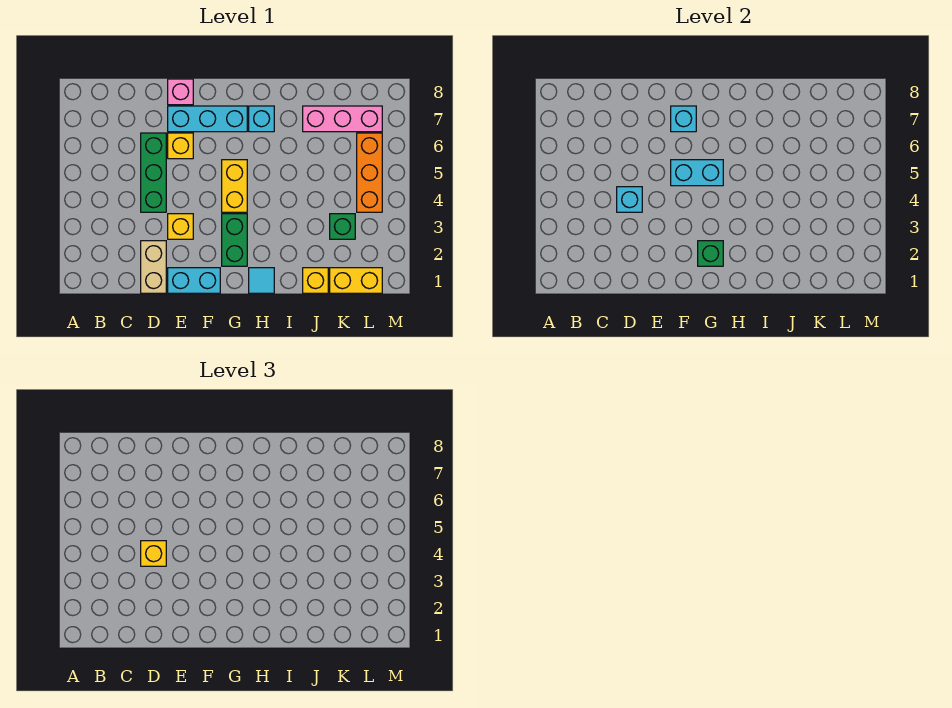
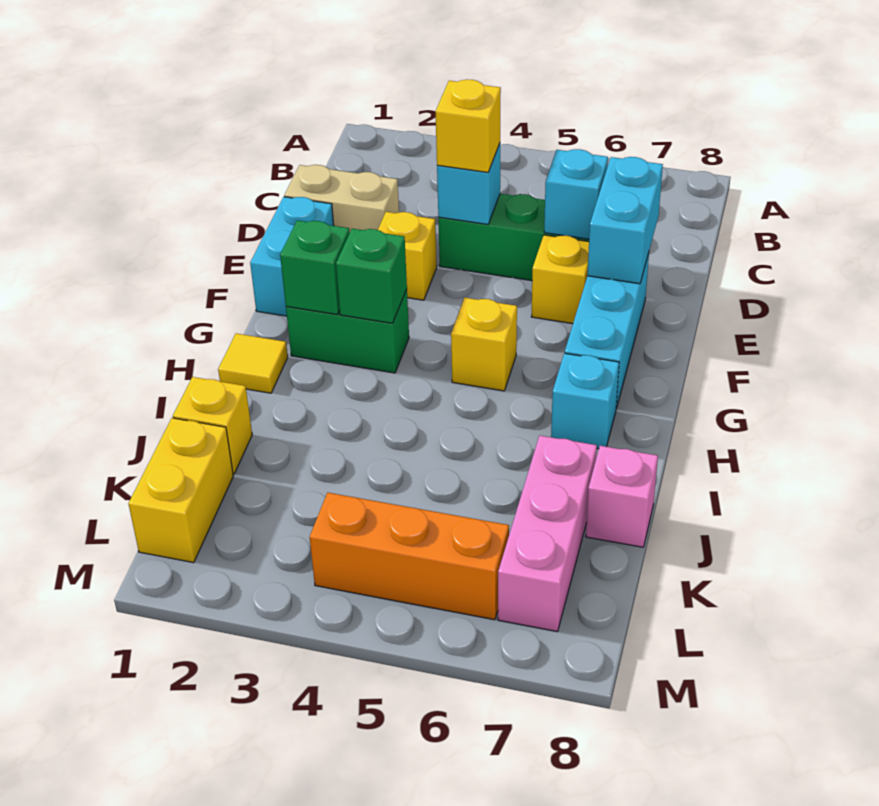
pink 1x1 brick [168,79,193,105] -> pink 1x1 brick moved to [586,446,658,547]
cyan 1x2 brick [671,160,723,186] -> cyan 1x2 brick moved to [587,157,663,284]
cyan 1x1 brick [671,106,696,132] -> cyan 1x1 brick moved to [544,149,608,239]
yellow 1x2 brick [222,160,247,212] -> yellow 1x1 brick [451,298,517,391]
cyan 1x1 tile [249,268,274,293] -> yellow 1x1 tile [218,333,288,393]
green 1x1 brick [330,214,355,239] -> green 1x1 brick moved to [336,229,407,323]

